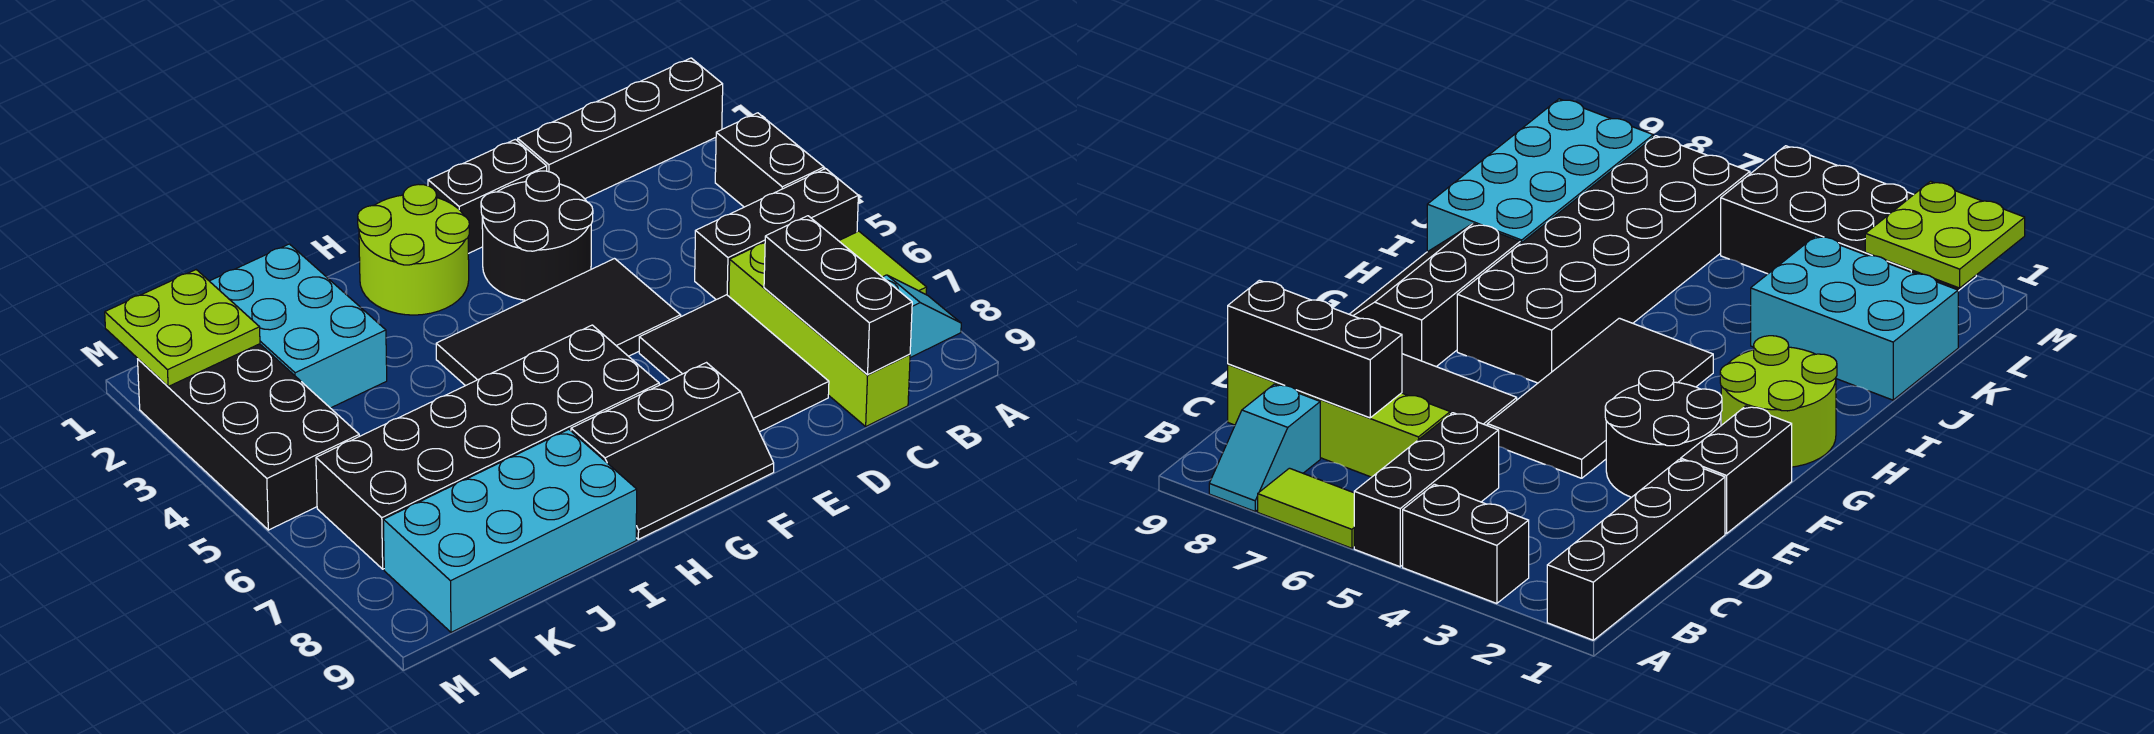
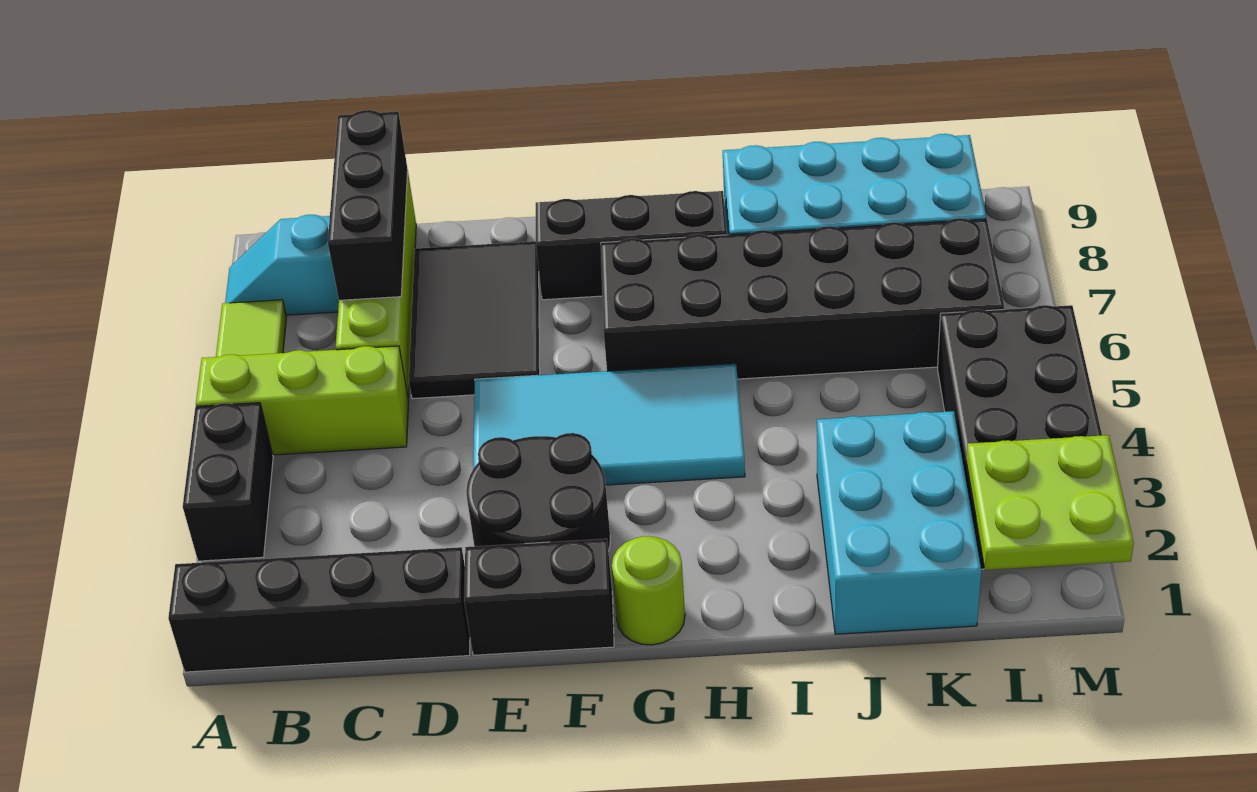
black 1x3 brick [695,169,858,300] -> lime 1x3 brick [196,346,409,455]
black 2x4 tile [436,259,681,386] -> cyan 2x4 tile [473,364,745,485]
lime 2x2 round brick [358,184,469,315] -> lime 1x1 round brick [612,536,685,645]

